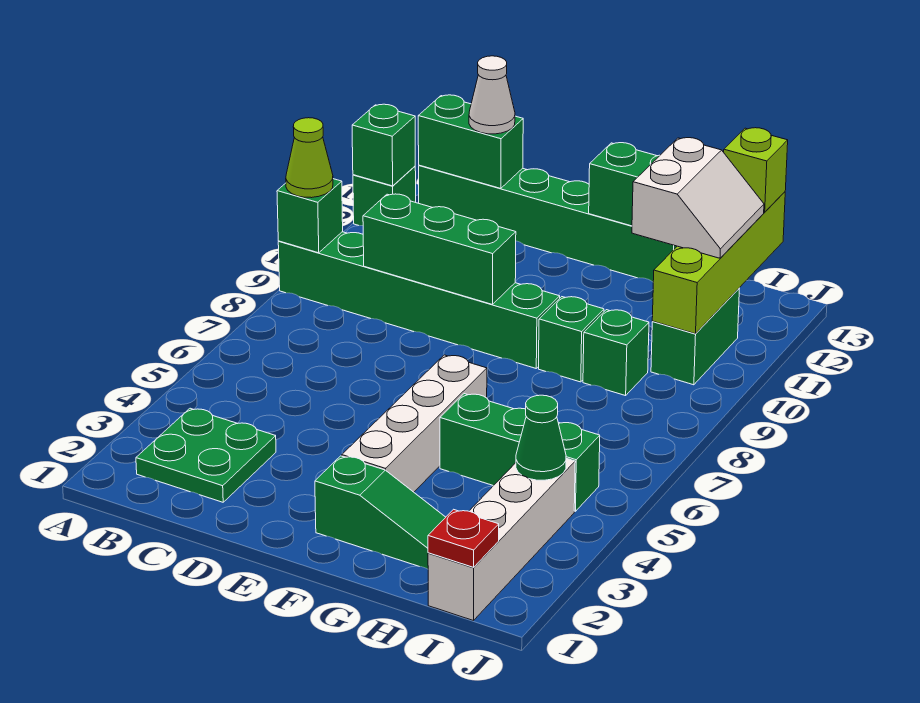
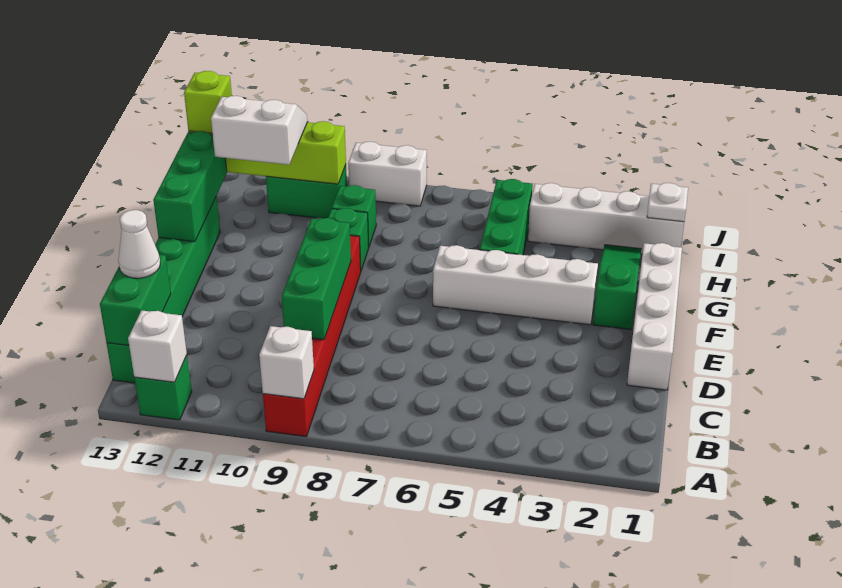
green 1x6 brick [278,232,560,368] -> red 1x6 brick [263,235,361,437]
green 1x1 brick [277,179,343,253] -> white 1x1 brick [259,326,314,399]
lime 1x1 cone [286,118,333,198] -> none
green 1x1 brick [352,104,415,186] -> white 1x1 brick [128,310,187,382]
green 2x2 plate [136,408,276,502] -> none
none -> white 1x4 brick [627,243,682,390]
red 1x1 plate [428,509,499,567] -> white 1x1 plate [647,183,688,222]
green 1x1 cone [516,395,566,480] -> none
none -> white 1x2 brick [348,142,427,206]

